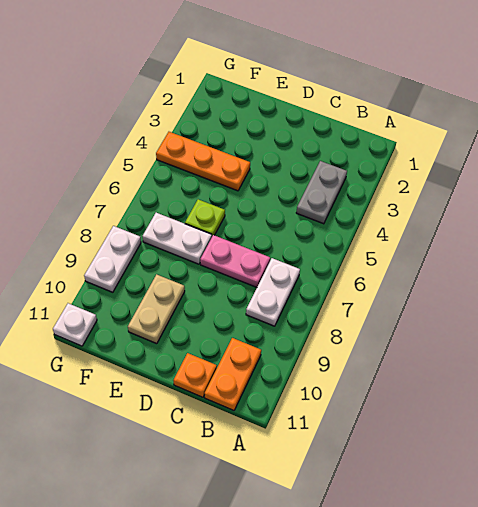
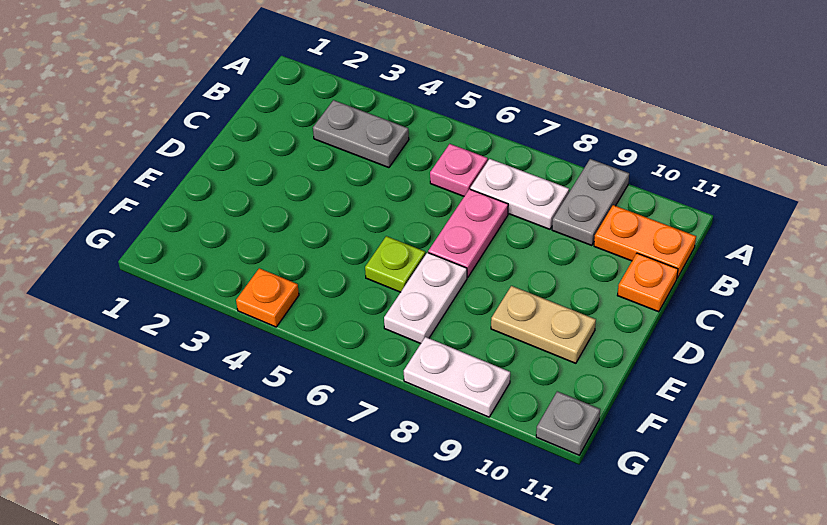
none -> grey 1x2 plate [552,159,629,246]
none -> pink 1x1 plate [430,144,488,196]
orange 1x3 plate [156,132,250,191] -> orange 1x1 plate [236,268,299,327]
white 1x1 plate [53,303,97,346] -> grey 1x1 plate [536,391,600,455]

